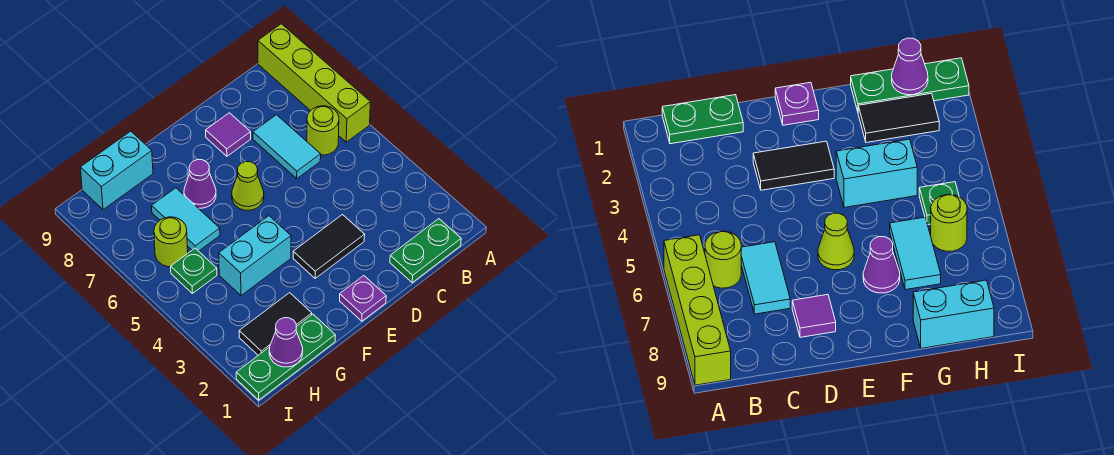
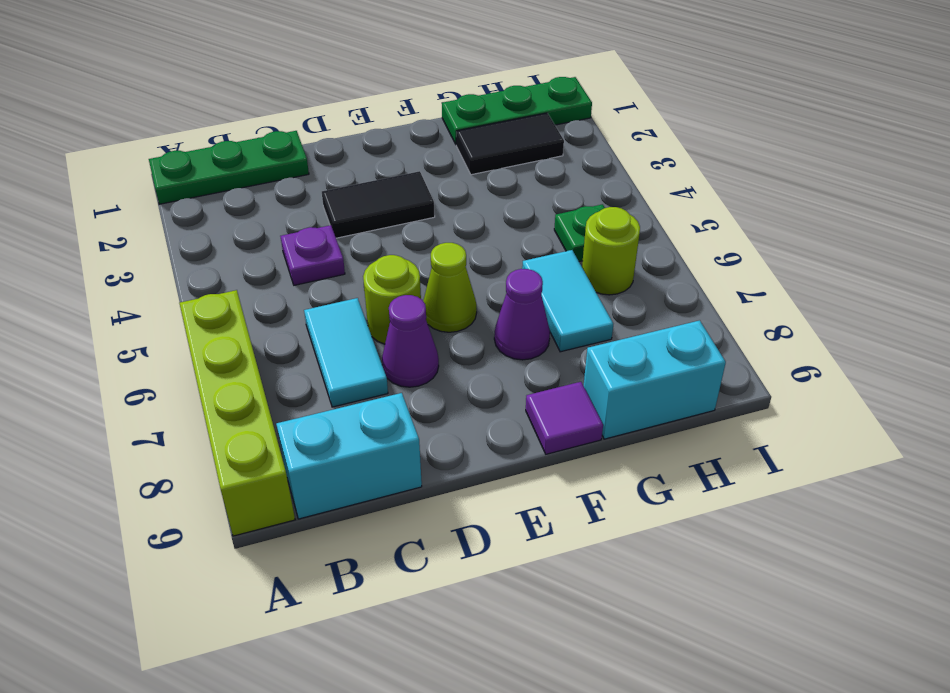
green 1x2 plate [390,219,461,282] -> green 1x3 plate [149,131,309,204]
lime 1x1 round brick [307,106,339,155] -> lime 1x1 round brick moved to [363,255,421,344]
purple 1x1 tile [206,113,251,156] -> purple 1x1 tile moved to [526,382,603,454]
purple 1x1 plate [340,276,386,321] -> purple 1x1 plate moved to [281,225,345,285]
cyan 1x2 brick [219,216,291,296] -> cyan 1x2 brick moved to [276,393,422,519]
purple 1x1 cone [269,318,303,367] -> purple 1x1 cone moved to [382,295,439,387]

